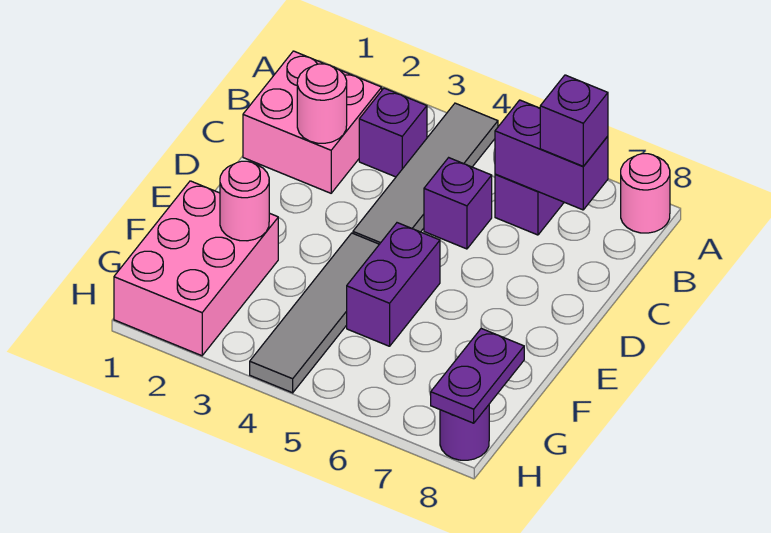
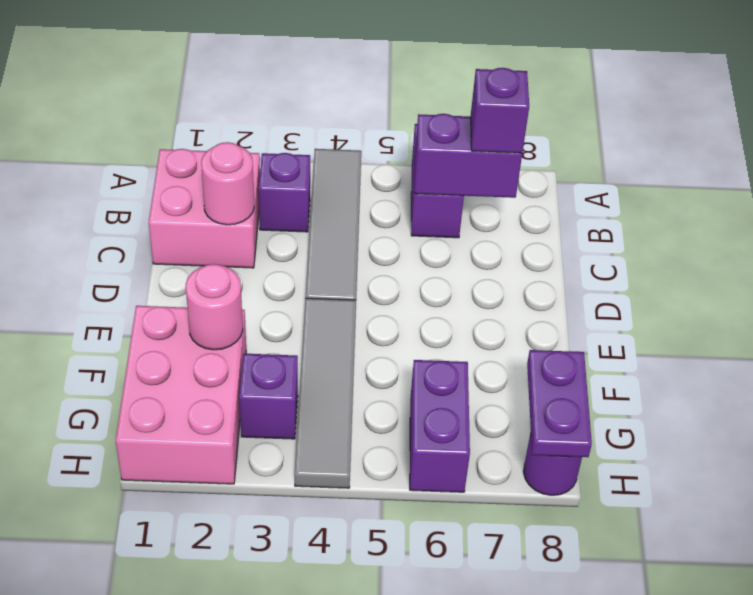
pink 1x1 round brick [621,154,670,233] -> none
purple 1x1 brick [424,158,492,249] -> purple 1x1 brick moved to [239,354,298,439]
purple 1x2 brick [347,223,440,346] -> purple 1x2 brick moved to [410,360,470,492]

